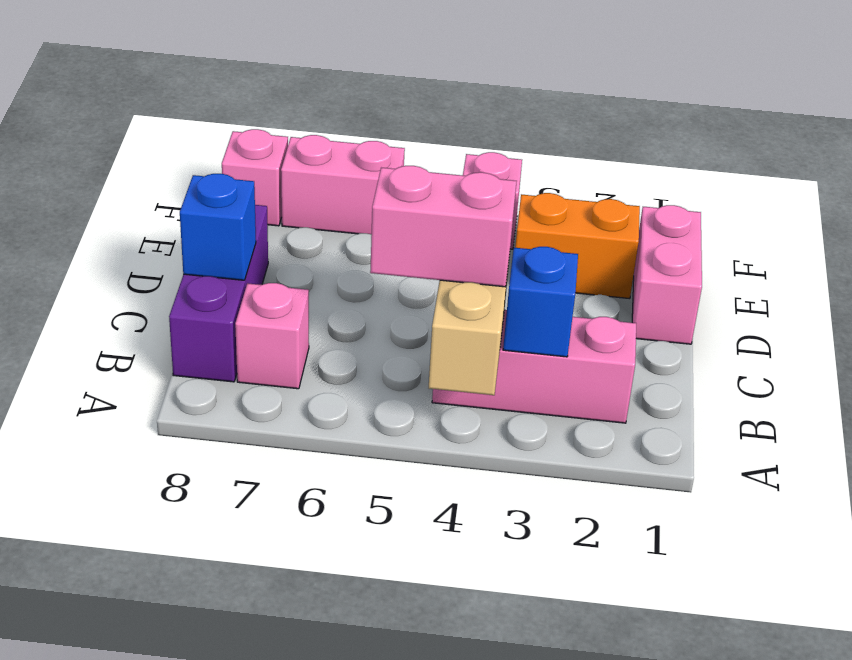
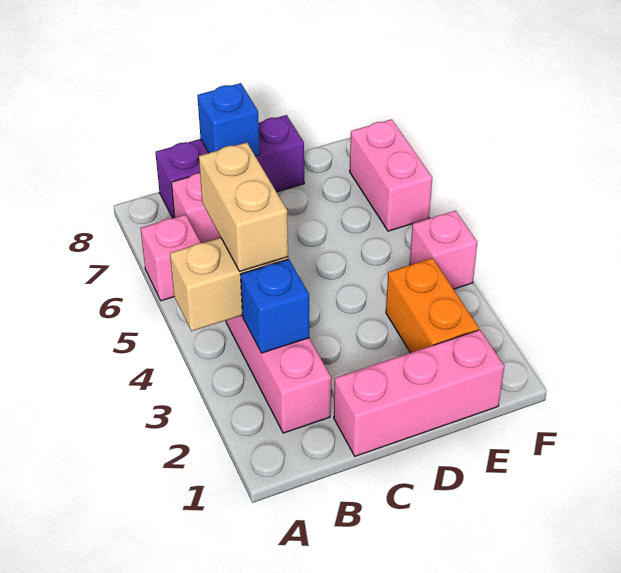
pink 1x2 brick [370,166,516,287] -> tan 1x2 brick [199,142,288,271]
pink 1x2 brick [632,205,702,344] -> pink 1x3 brick [334,330,504,456]
pink 1x1 brick [222,129,288,226] -> pink 1x1 brick moved to [140,215,200,301]

